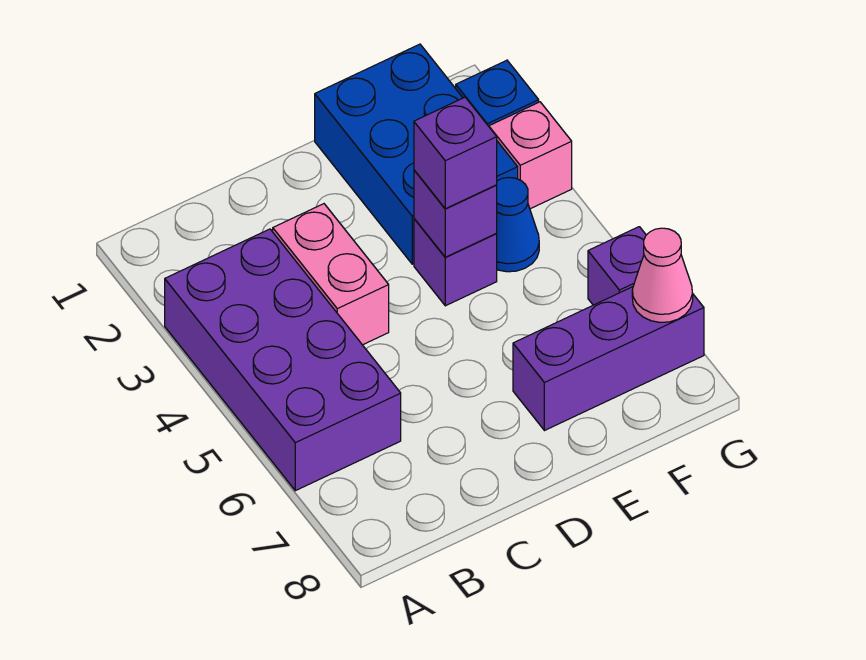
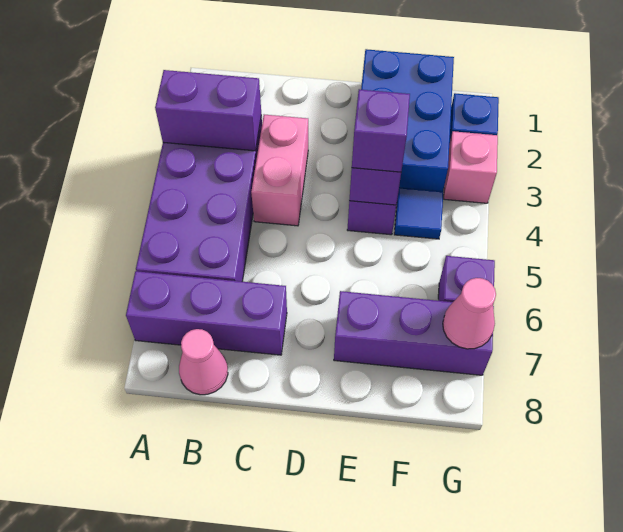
none -> purple 1x2 brick [155,70,261,151]
none -> purple 1x3 brick [126,271,287,355]
none -> pink 1x1 cone [179,329,228,395]
blue 1x1 cone [497,177,539,272] -> blue 1x1 tile [394,187,443,239]

